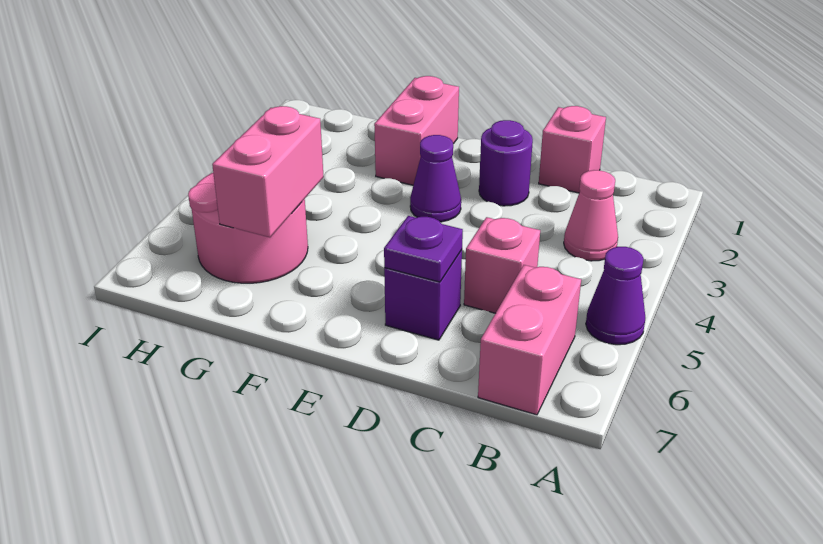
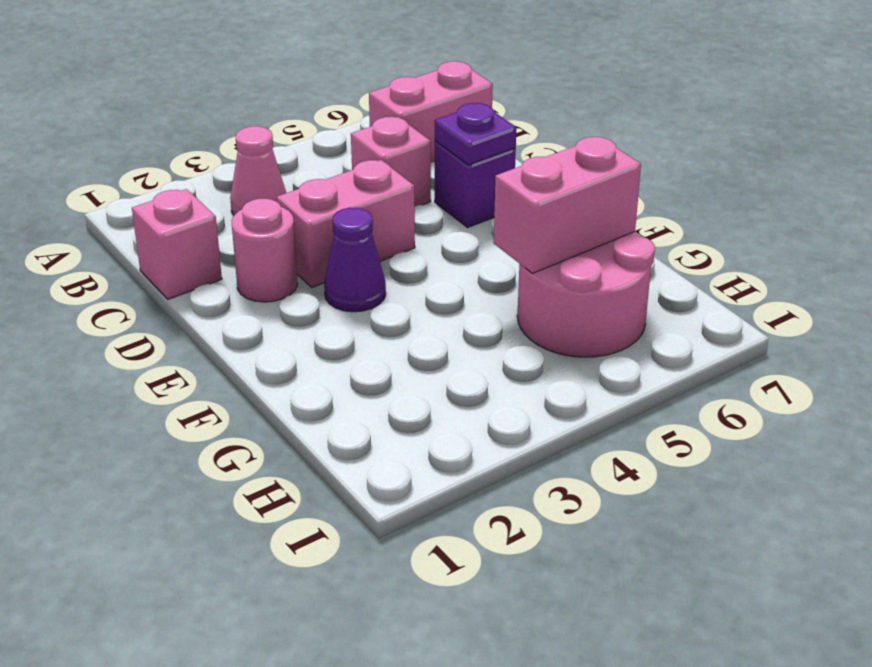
purple 1x1 cone [586,247,645,345] -> none
purple 1x1 round brick [479,120,533,206] -> pink 1x1 round brick [231,199,298,302]
pink 1x2 brick [374,76,459,185] -> pink 1x2 brick moved to [277,160,415,287]

